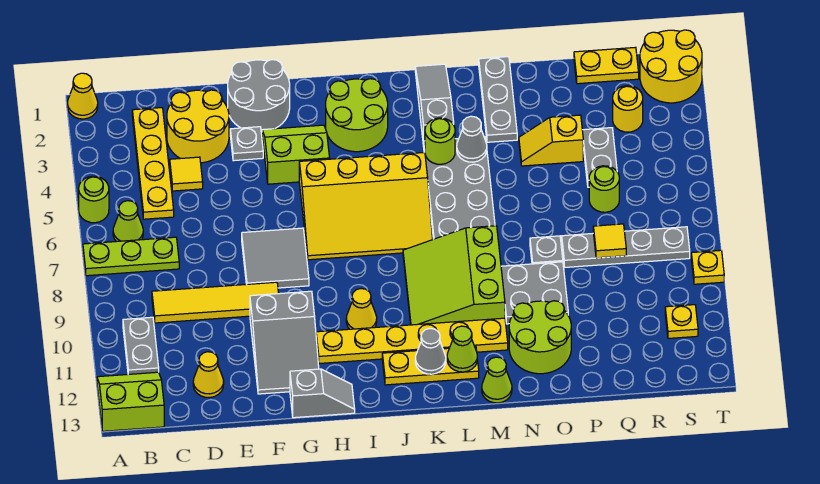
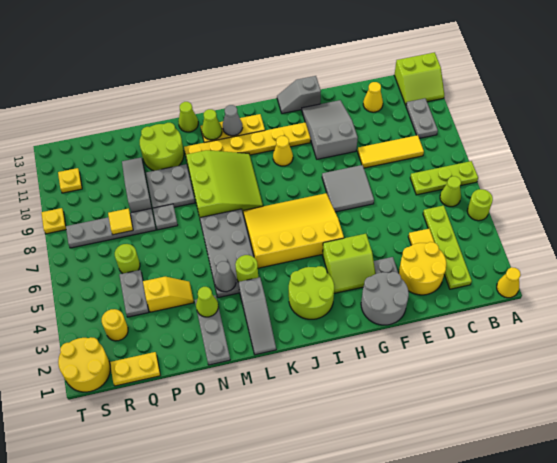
yellow 1x4 plate [132,108,174,219] -> lime 1x4 plate [423,205,472,289]
yellow 1x4 tile [152,282,279,323] -> yellow 1x3 tile [358,135,424,168]
none -> lime 1x1 cone [196,287,218,317]
none -> grey 1x3 slope [122,157,152,213]

